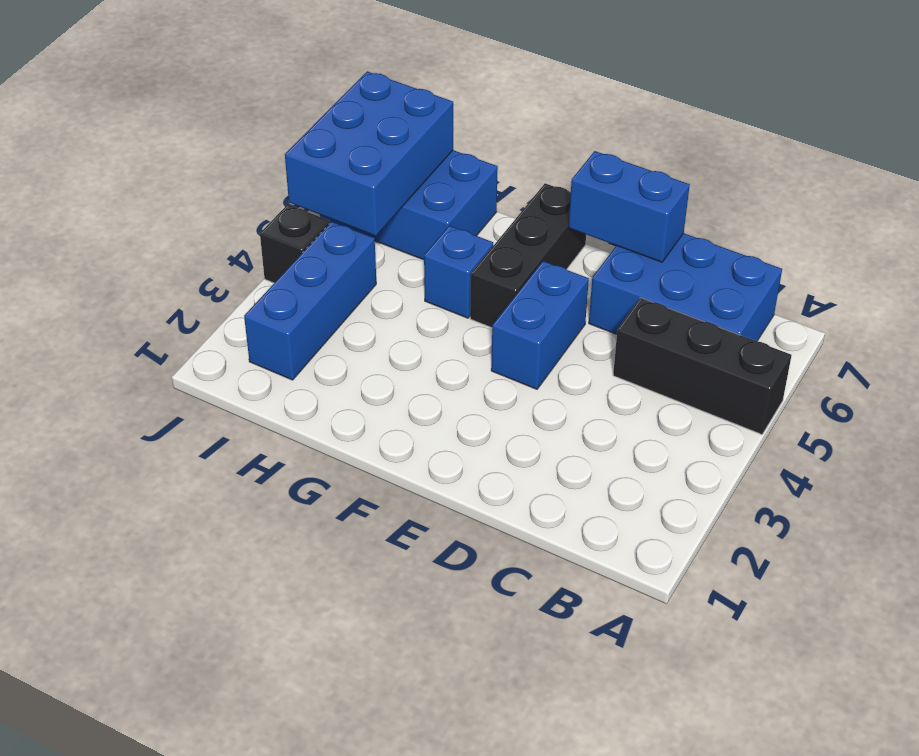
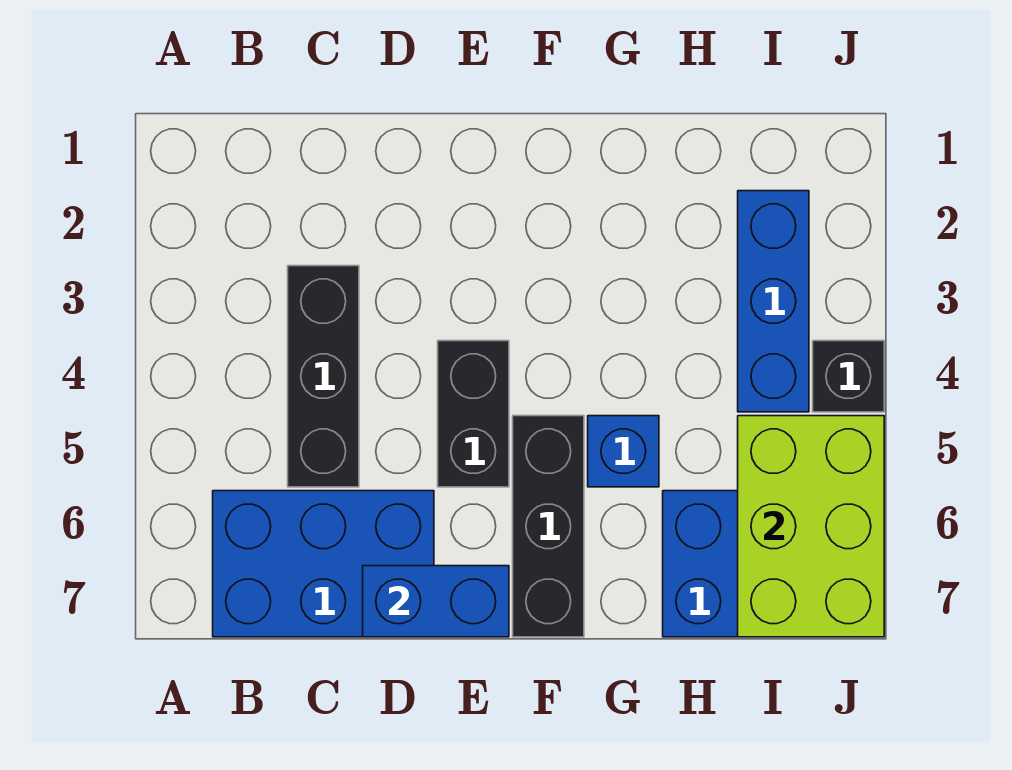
black 1x3 brick [613,298,792,434] -> black 1x3 brick turned to [288,266,359,487]
blue 1x2 brick [491,261,589,389] -> black 1x2 brick [438,341,509,487]
blue 2x3 brick [285,71,453,236] -> lime 2x3 brick [738,416,884,637]

